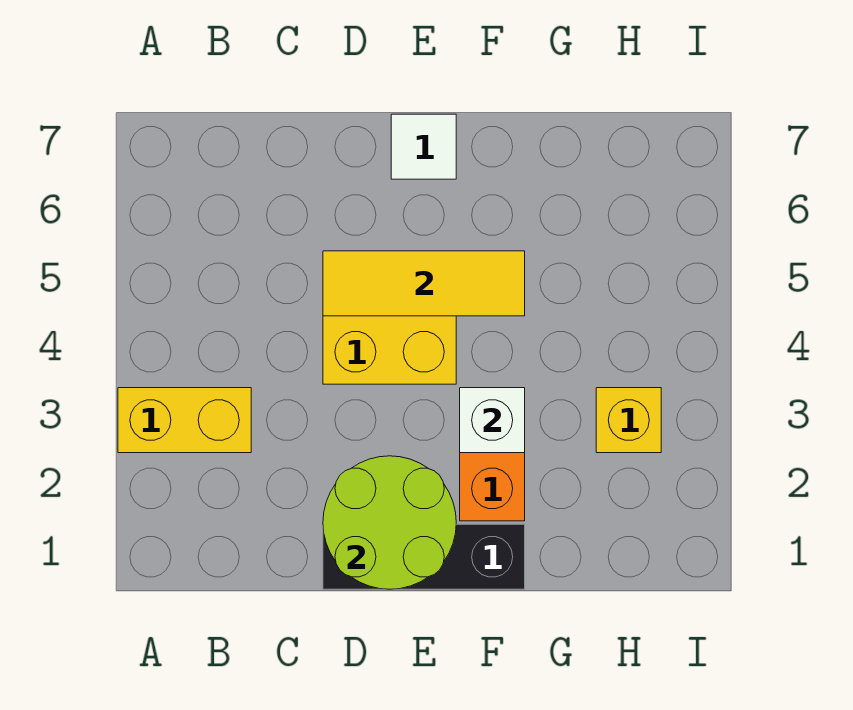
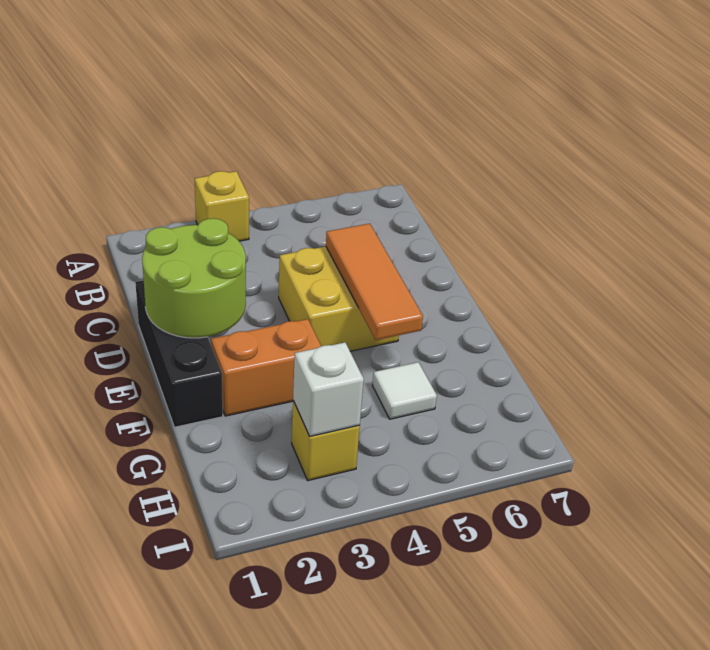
yellow 1x2 brick [118,388,251,453] -> yellow 1x1 brick [195,171,249,241]
yellow 1x3 tile [323,251,525,316] -> orange 1x3 tile [326,224,423,340]
white 1x1 tile [391,114,456,179] -> white 1x1 tile moved to [372,362,437,419]
white 1x1 brick [460,388,525,453] -> white 1x1 brick moved to [293,342,364,436]

